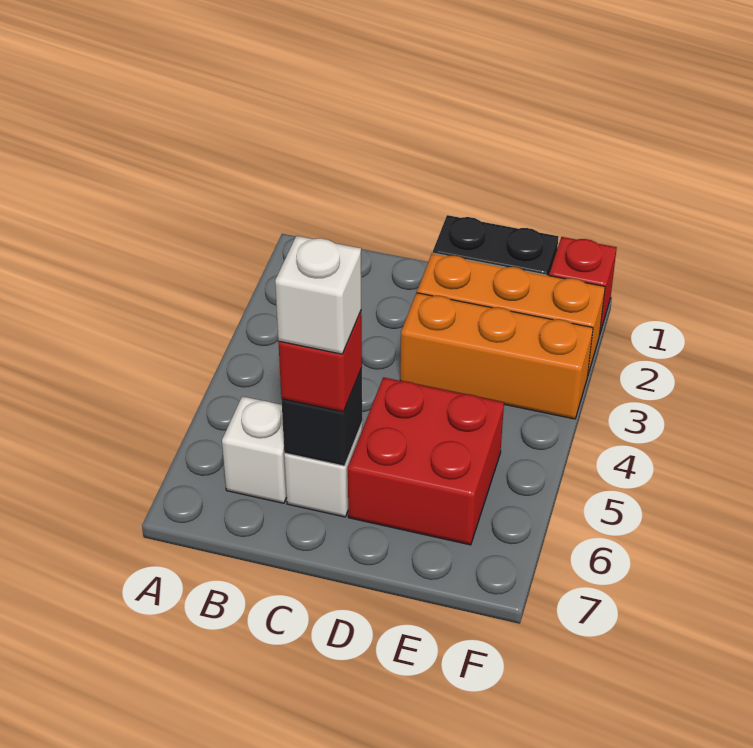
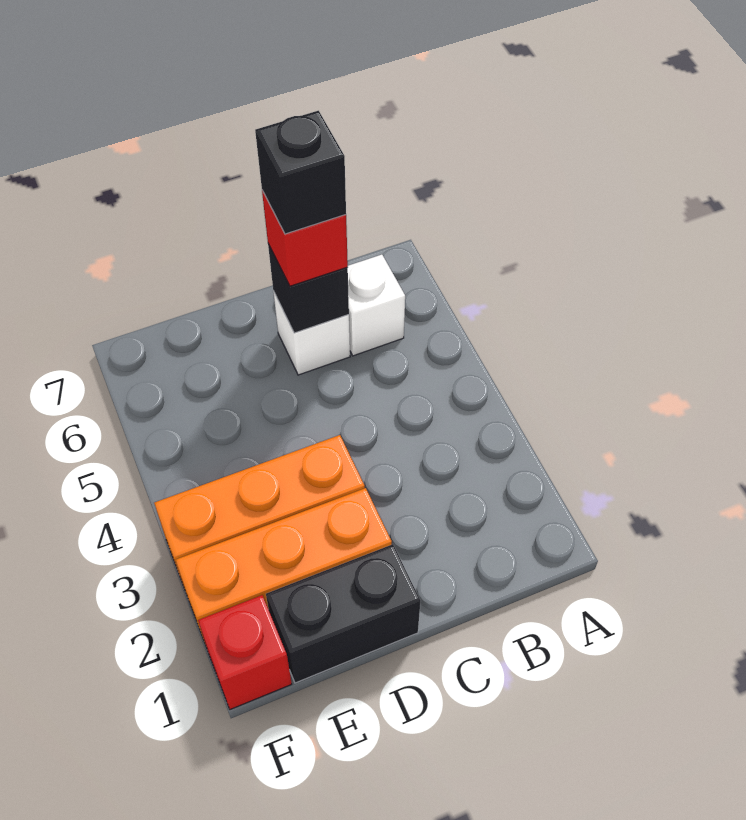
white 1x1 brick [275,236,361,354] -> black 1x1 brick [255,111,346,234]
red 2x2 brick [348,377,504,545] -> none

